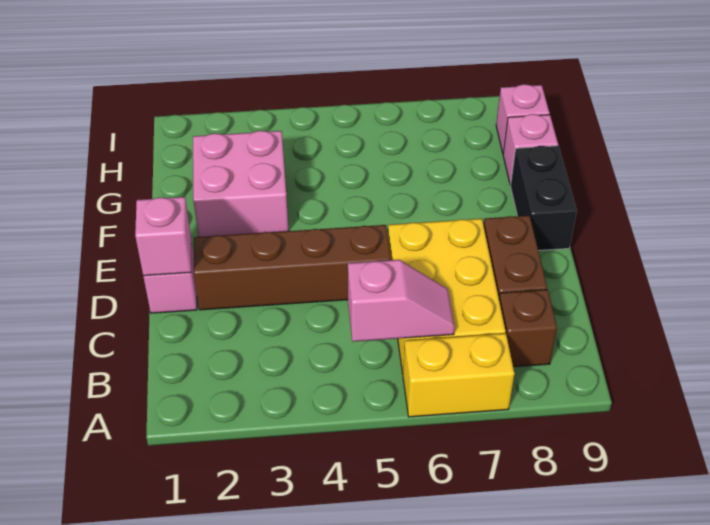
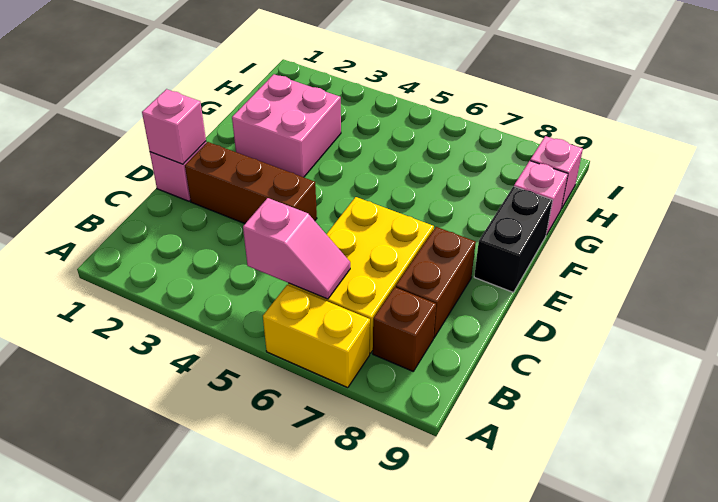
brown 1x4 brick [194,225,391,310] -> brown 1x3 brick [185,142,317,224]

